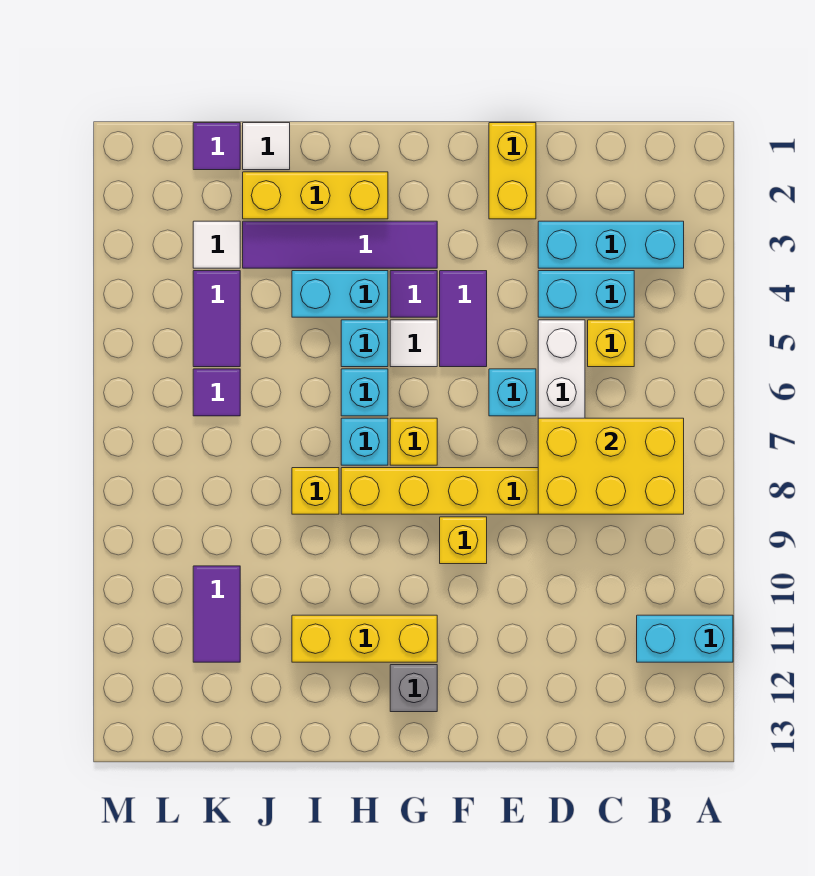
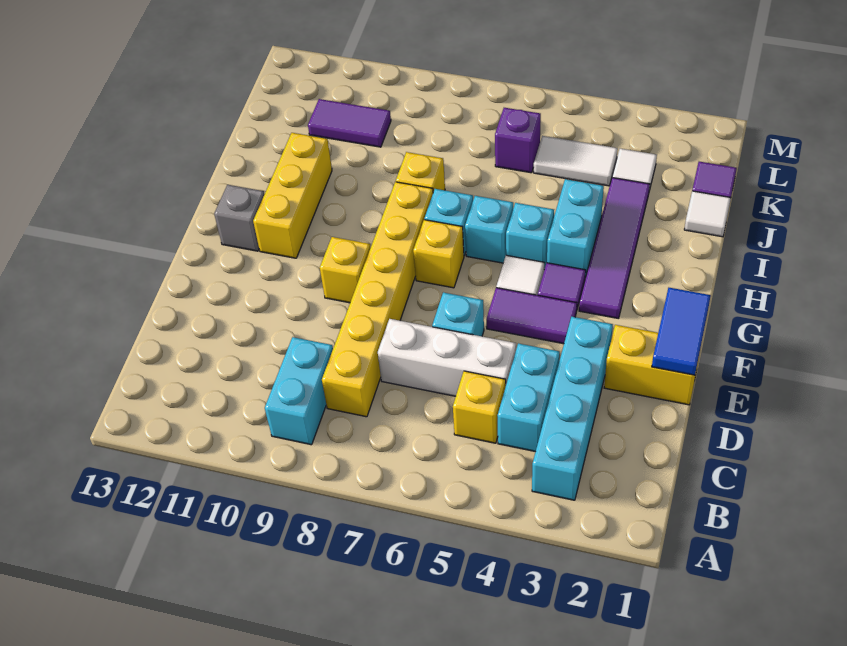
cyan 1x2 brick [637,615,733,662] -> cyan 1x2 brick moved to [265,337,333,445]
cyan 1x3 brick [538,221,684,268] -> cyan 1x4 brick [532,317,613,500]
yellow 2x3 brick [538,418,684,514] -> none
none -> blue 1x2 tile [652,288,711,375]
yellow 1x3 brick [243,172,388,219] -> none
purple 1x2 tile [193,271,240,367] -> white 1x2 tile [534,136,618,186]
purple 1x1 tile [193,369,240,416] -> purple 1x1 brick [495,108,541,173]

